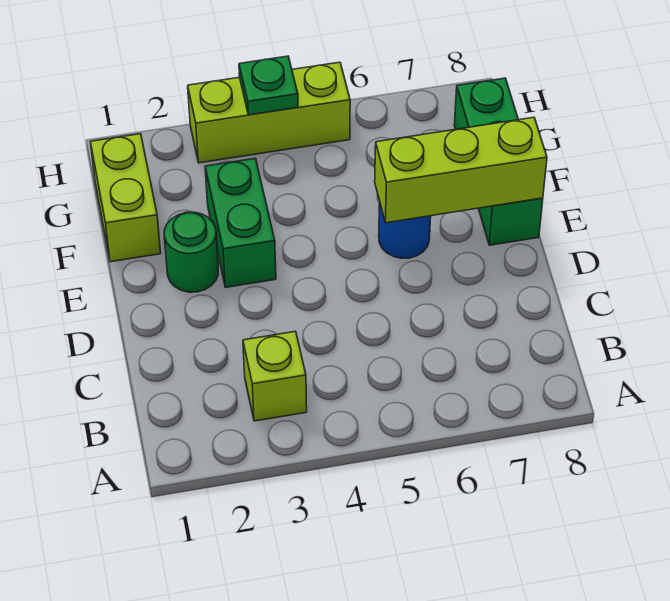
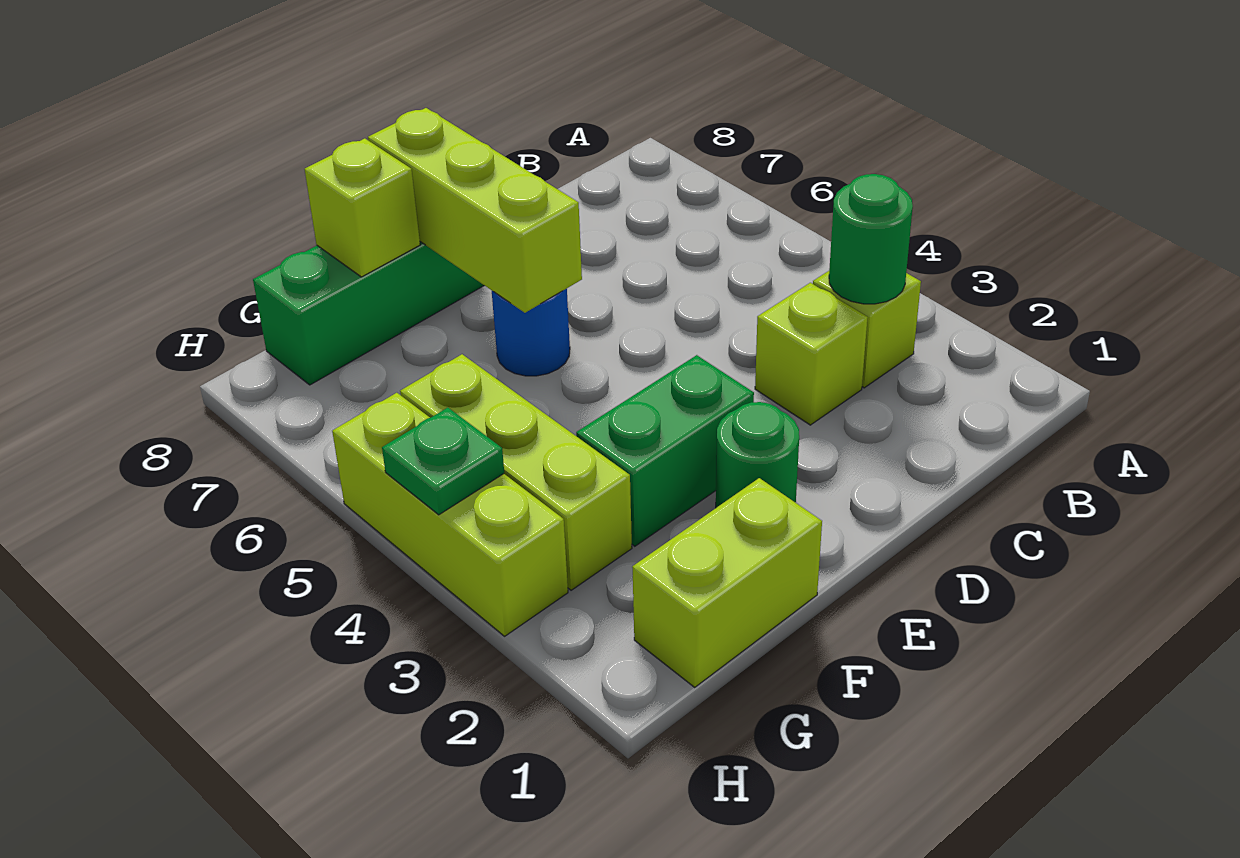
none -> green 1x1 round brick [829,174,913,304]
none -> lime 1x1 brick [755,283,868,425]
none -> lime 1x1 brick [305,138,420,277]
none -> lime 1x3 brick [400,354,632,590]

